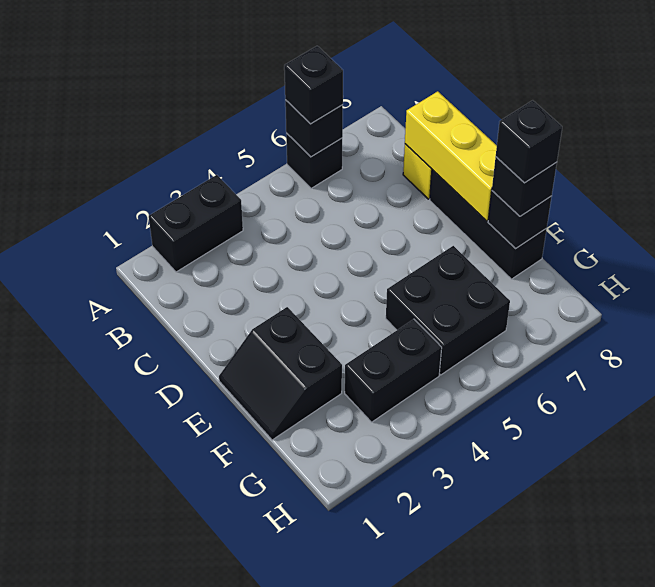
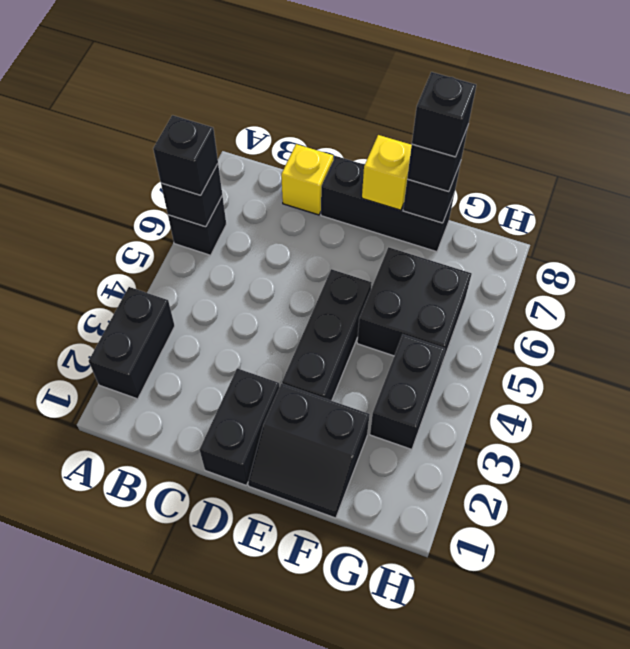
yellow 1x3 brick [405,91,497,221] -> yellow 1x1 brick [362,135,412,210]
none -> black 1x2 brick [200,368,279,485]
none -> black 1x3 brick [282,269,372,401]

